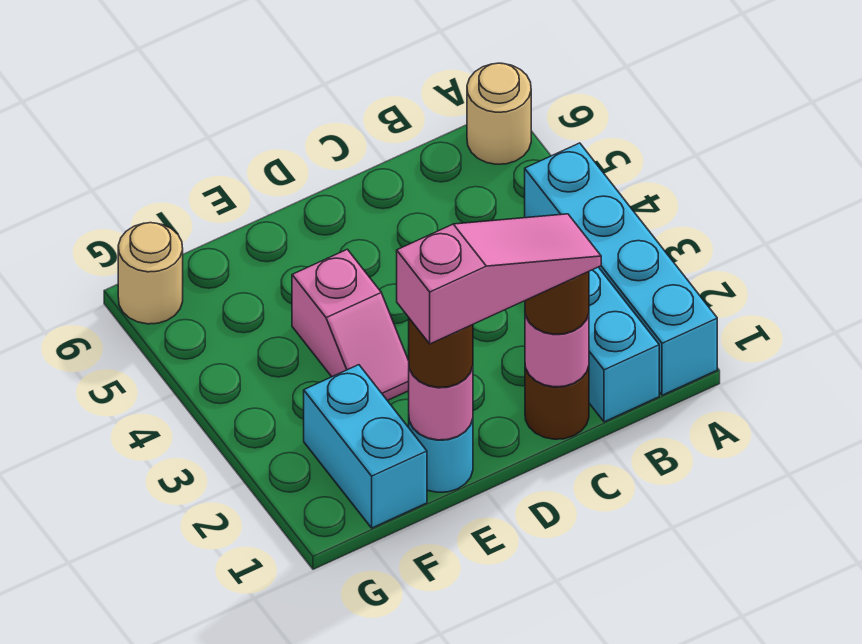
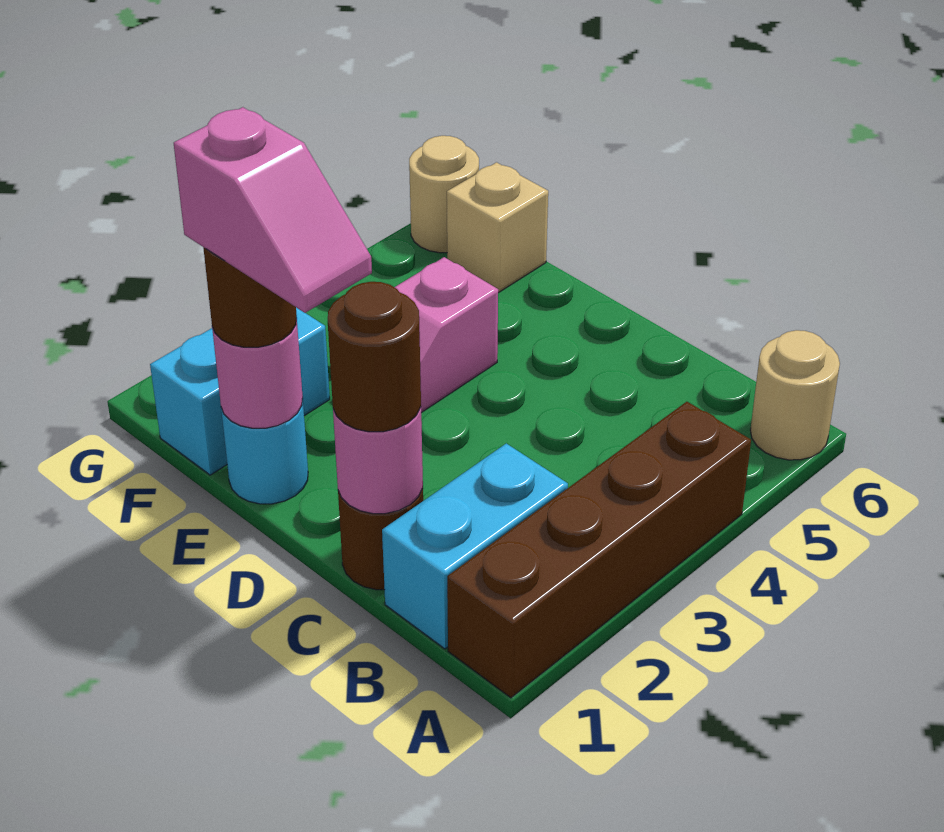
cyan 1x4 brick [525,143,717,395] -> brown 1x4 brick [447,402,751,698]
pink 1x3 slope [397,214,601,344] -> pink 1x2 slope [174,107,372,313]
none -> tan 1x1 brick [447,162,548,293]

